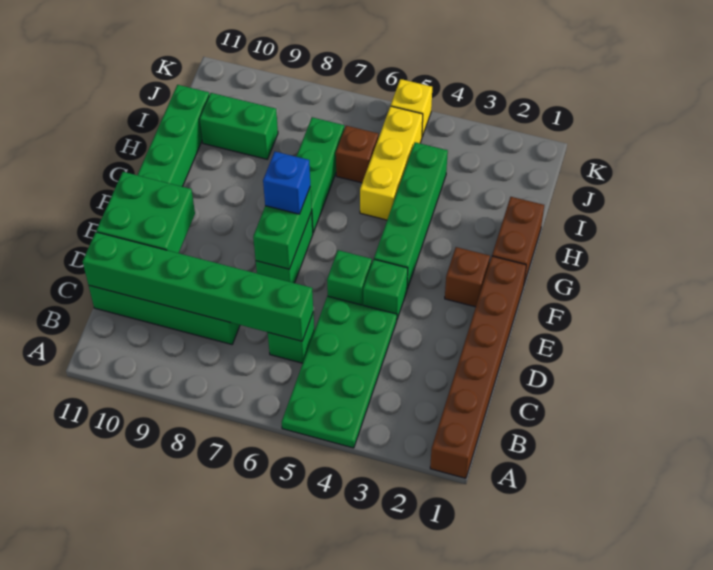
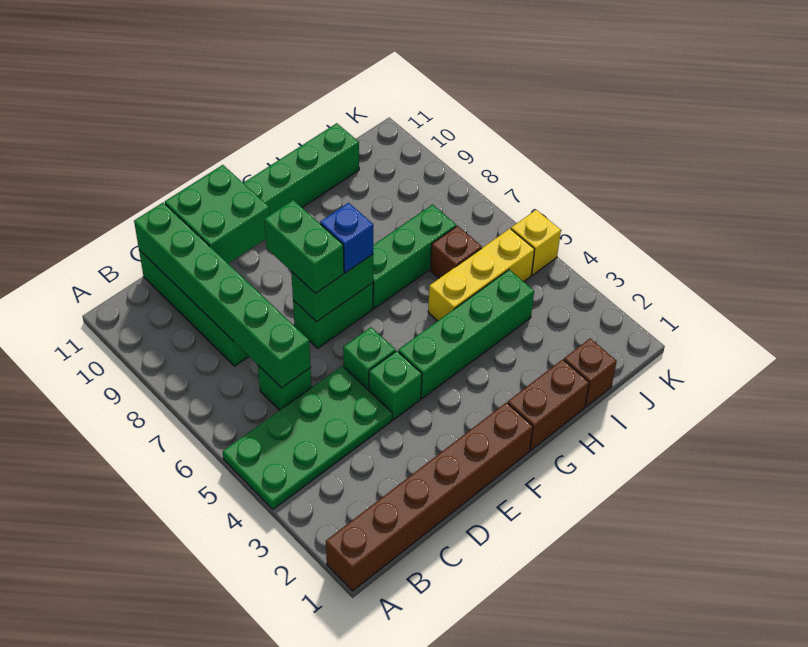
brown 1x1 brick [445,247,490,307] -> brown 1x1 brick moved to [564,339,617,407]
green 1x2 brick [200,93,278,159] -> green 1x2 brick moved to [264,200,344,293]

